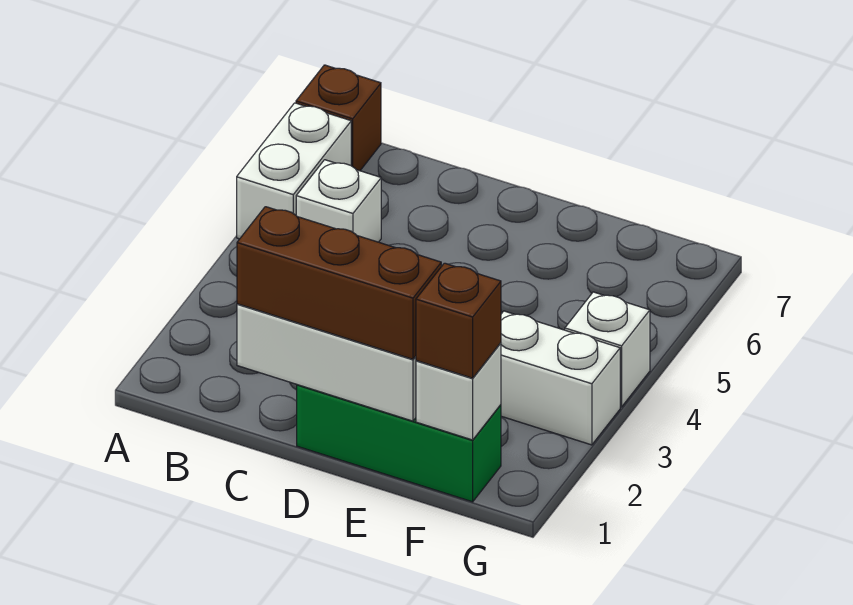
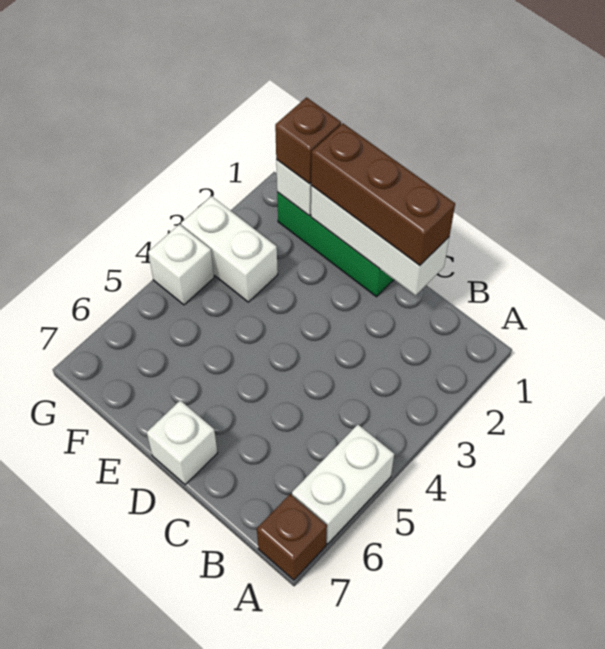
white 1x1 brick [296,160,381,242] -> white 1x1 brick moved to [147,400,218,485]

